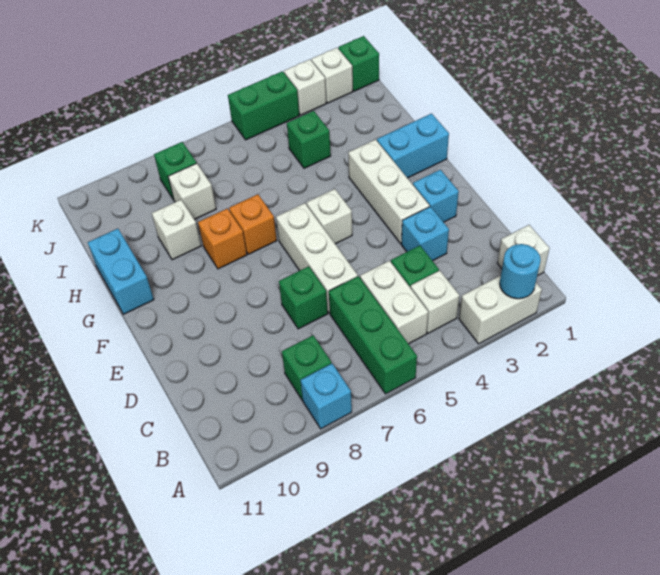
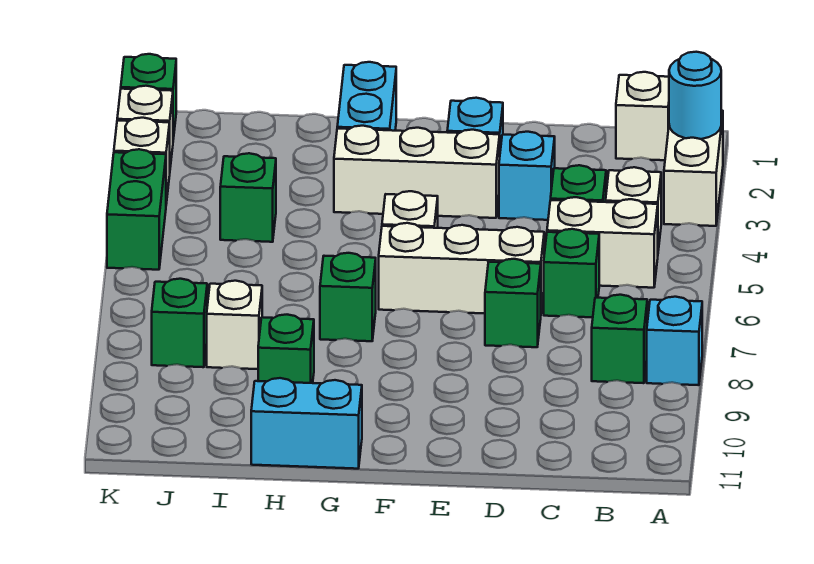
green 1x3 brick [329,276,417,394] -> green 1x1 brick [544,229,599,317]
orange 1x1 brick [229,194,277,254] -> green 1x1 brick [320,253,376,341]
orange 1x1 brick [198,208,247,269] -> none
white 1x1 brick [152,200,201,260] -> green 1x1 brick [258,315,314,383]

